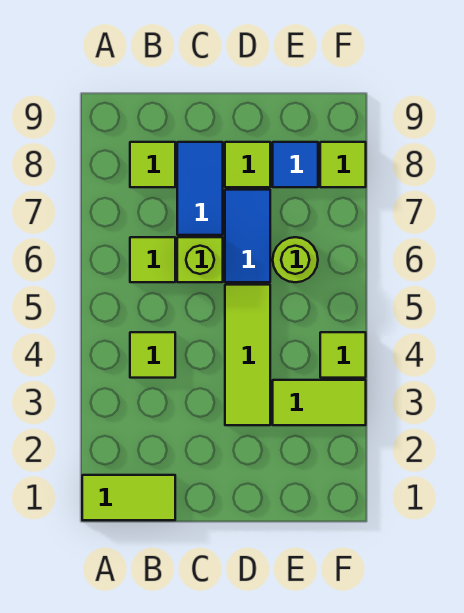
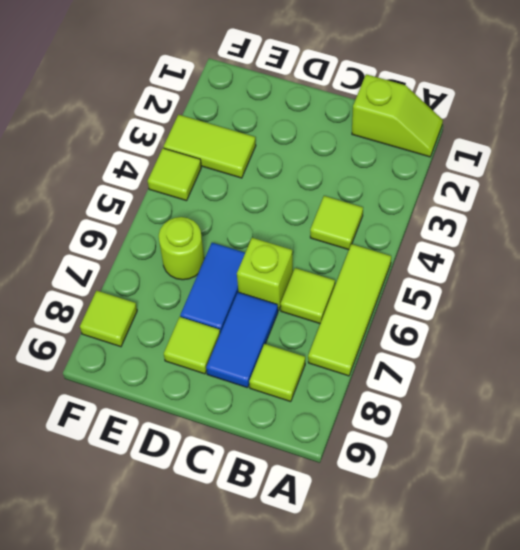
lime 1x2 tile [82,475,175,520] -> lime 1x2 slope [352,74,443,157]
lime 1x3 tile [225,285,270,425] -> lime 1x3 tile moved to [308,244,391,376]
blue 1x1 tile [273,142,318,187] -> none

